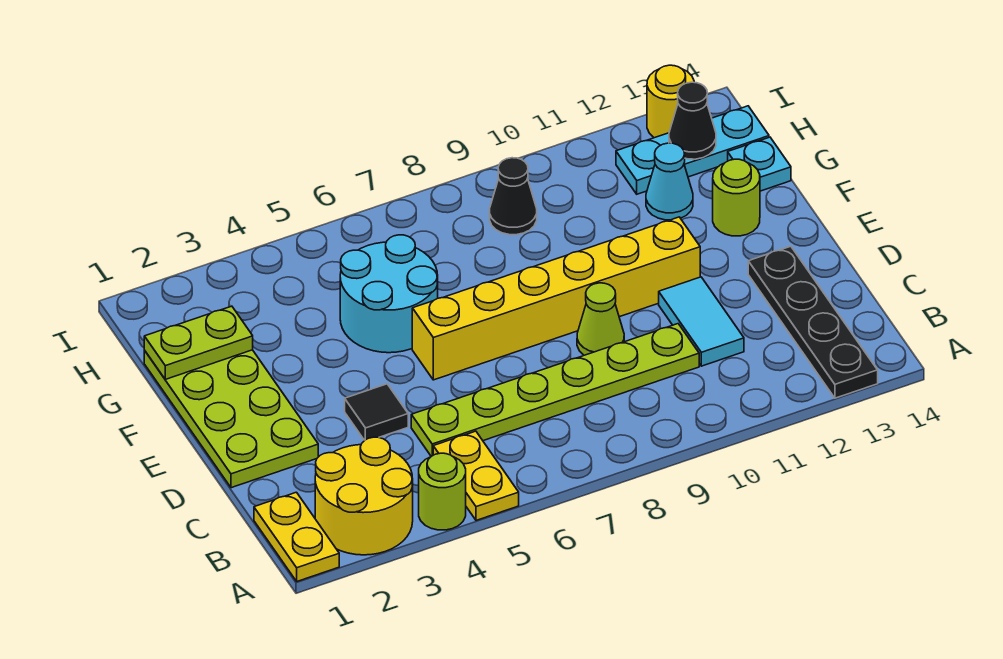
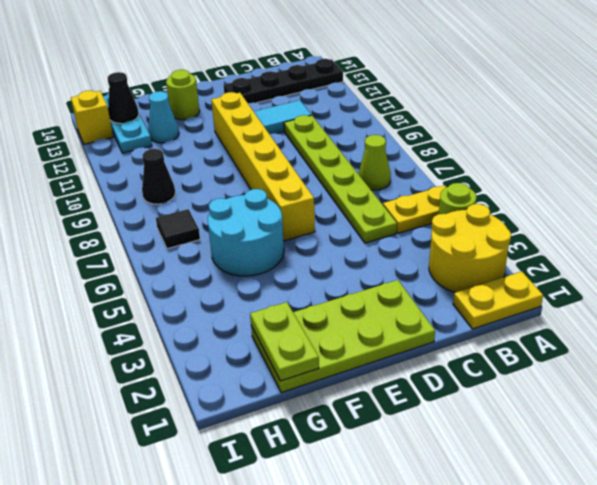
black 1x1 tile [345,384,408,440] -> black 1x1 tile moved to [156,209,200,249]
lime 1x1 cone [577,283,624,355] -> lime 1x1 cone moved to [359,135,391,190]
cyan 1x1 plate [728,137,791,191] -> none
yellow 1x1 round brick [647,65,694,138] -> yellow 1x1 brick [71,90,113,144]

